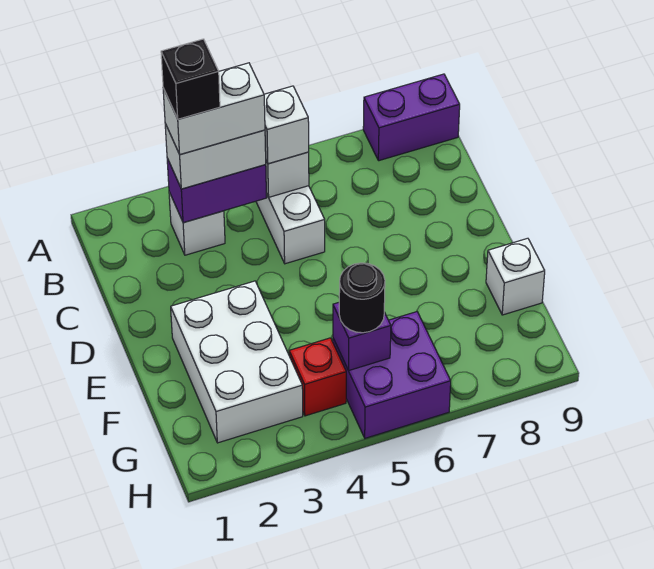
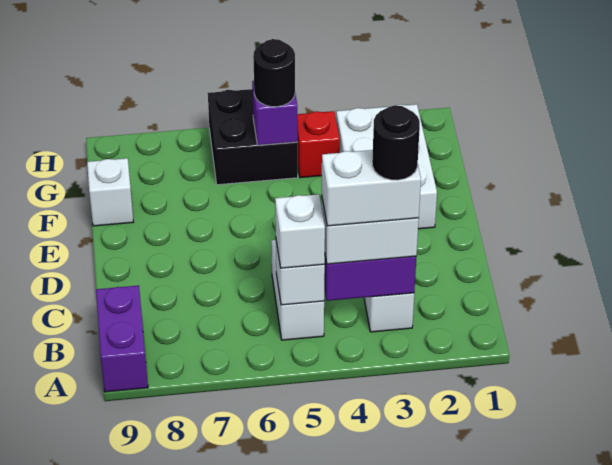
purple 1x2 brick [363,74,460,161] -> purple 1x2 brick turned to [96,285,148,392]
black 1x1 brick [161,39,220,119] -> black 1x1 round brick [372,105,420,180]
purple 2x2 brick [333,312,451,438] -> black 2x2 brick [208,89,298,185]

